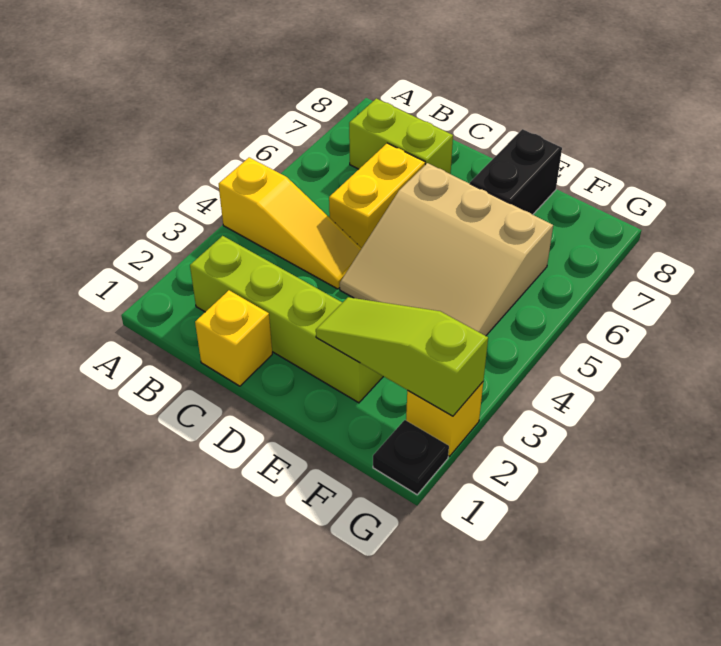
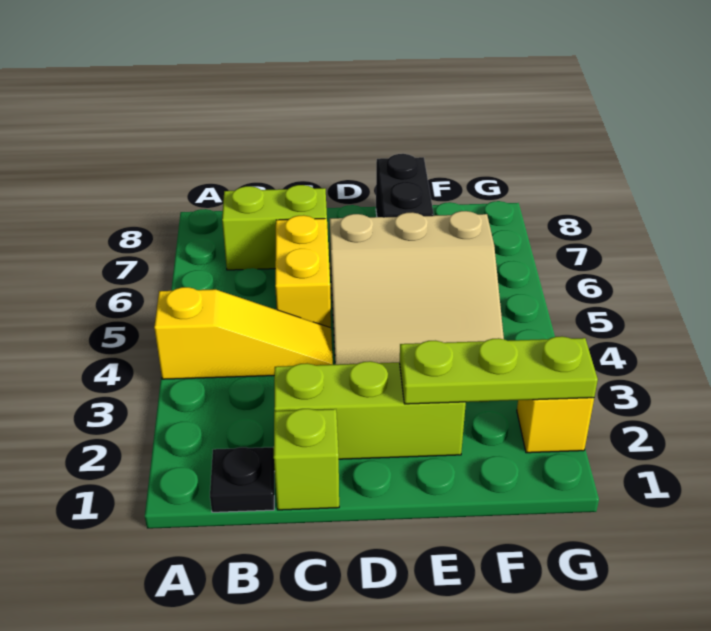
lime 1x4 brick [190,236,383,403] -> lime 1x3 brick [274,361,466,459]
yellow 1x1 brick [195,290,272,386] -> lime 1x1 brick [274,409,339,510]
lime 1x3 slope [316,297,488,416] -> lime 1x3 plate [399,336,598,404]
black 1x1 plate [373,420,449,495] -> black 1x1 plate moved to [210,447,275,512]

